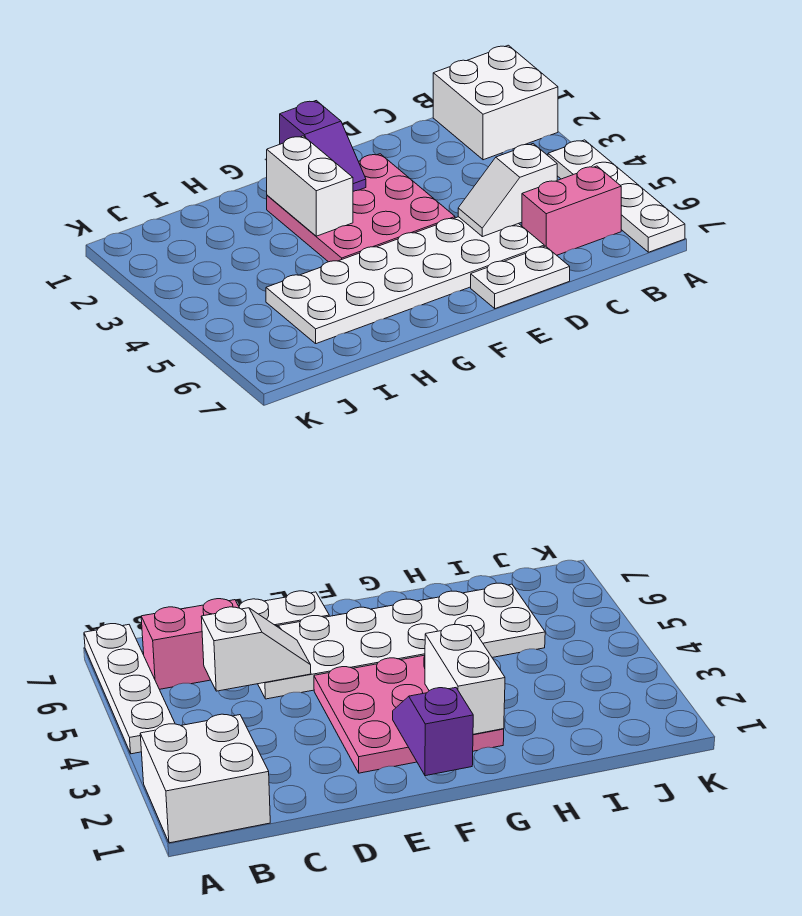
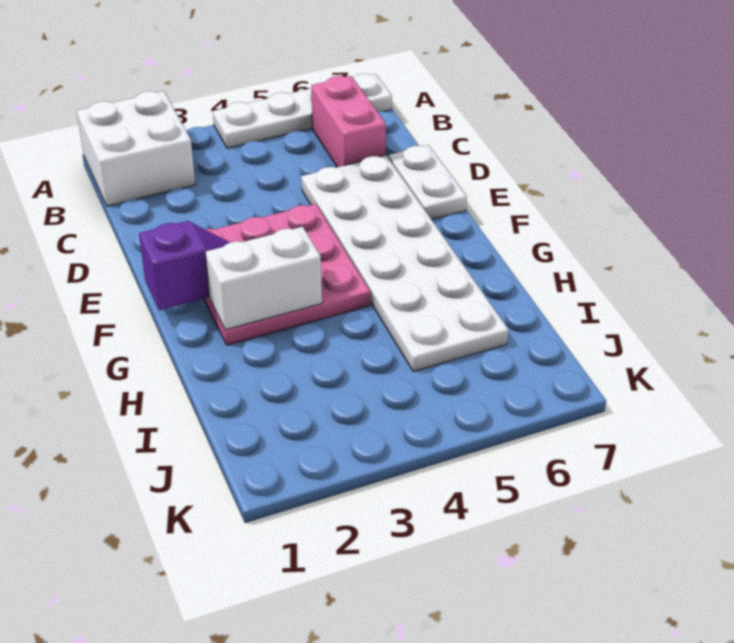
white 1x2 slope [458,144,557,237] -> none

